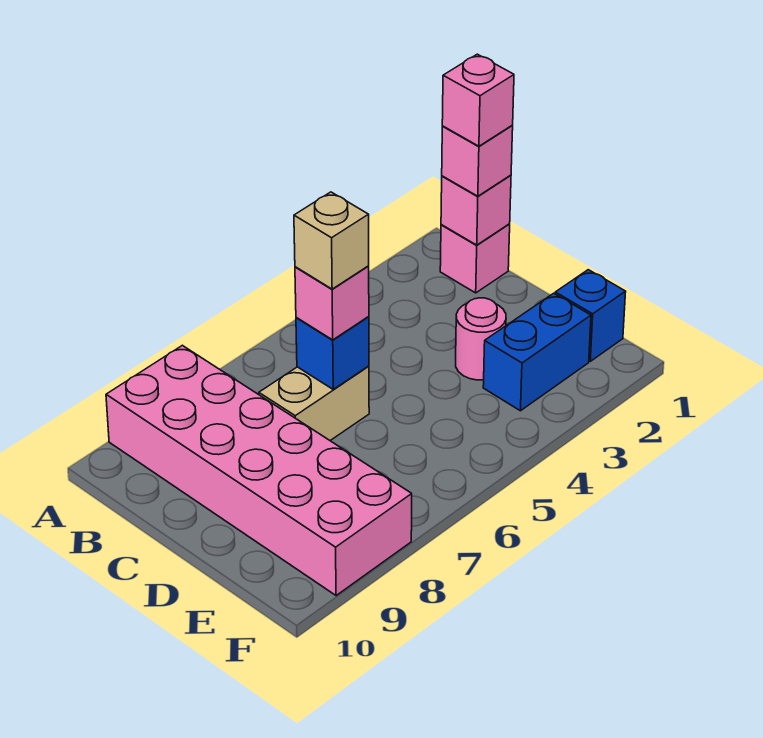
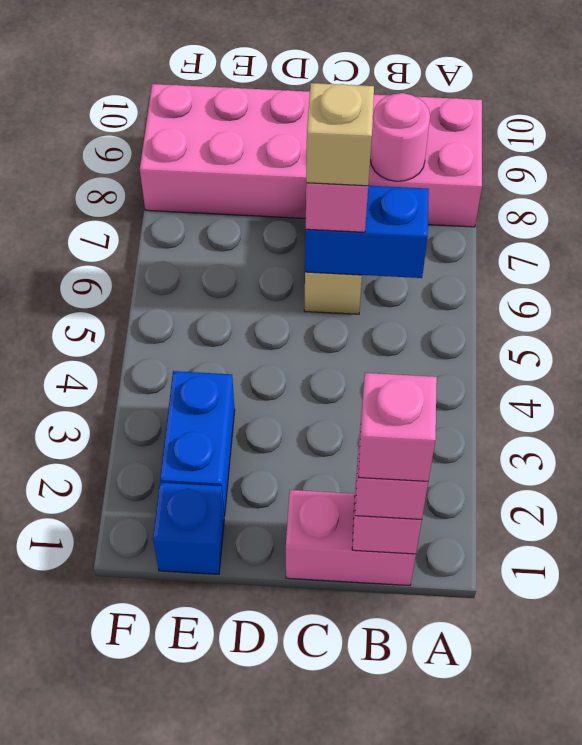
pink 1x1 brick [440,224,510,293] -> pink 1x2 brick [286,490,416,586]
blue 1x1 brick [296,317,369,389] -> blue 1x2 brick [305,186,429,278]
pink 1x1 round brick [456,298,506,380] -> pink 1x1 round brick moved to [370,93,430,181]

